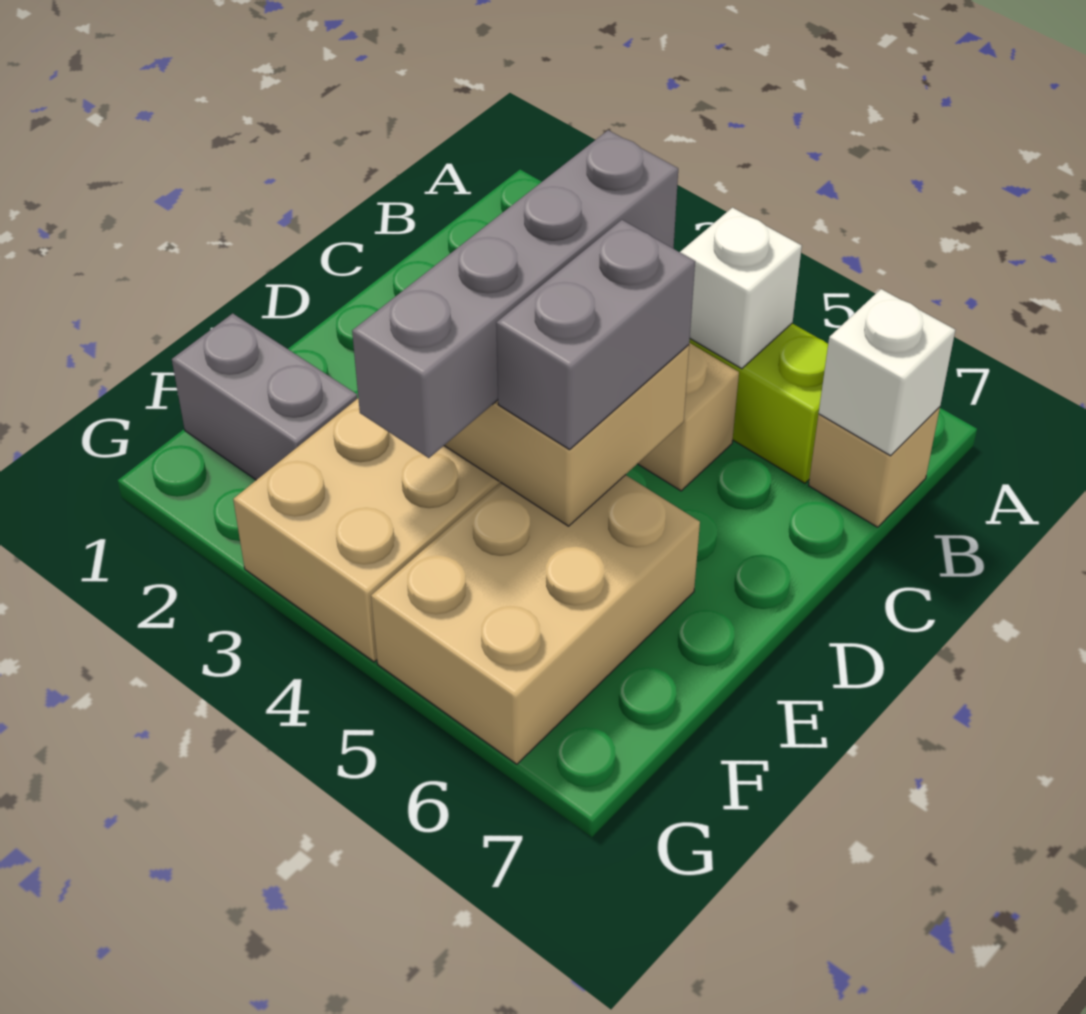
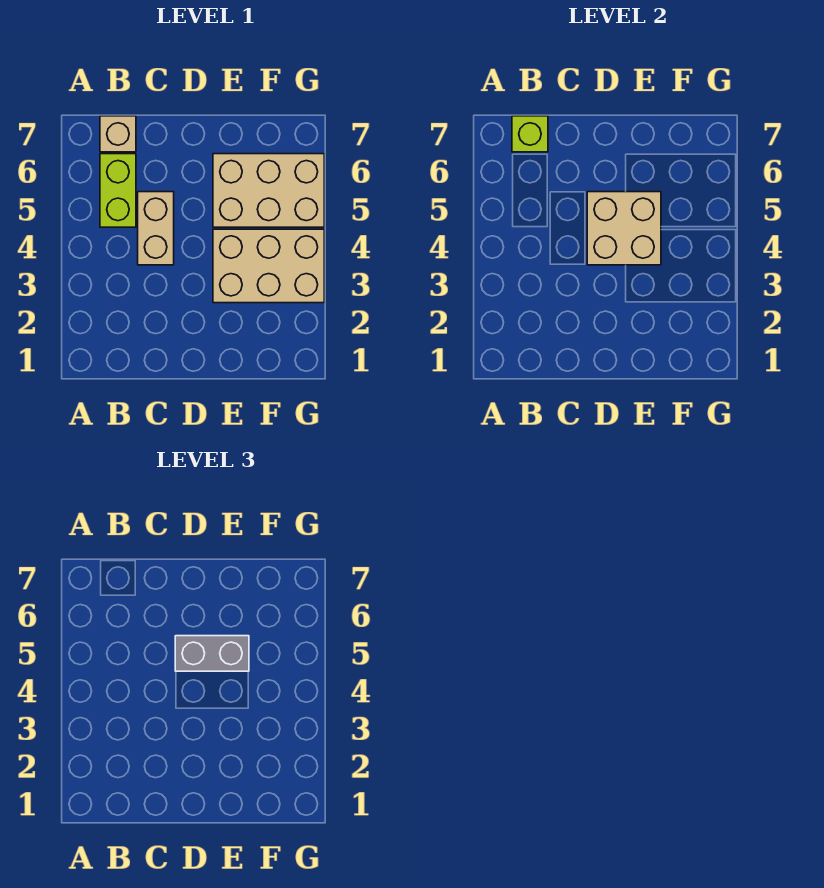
white 1x1 brick [680,208,802,369] -> none
white 1x1 brick [819,289,955,456] -> lime 1x1 brick [512,116,548,152]
grey 1x4 brick [352,130,678,458] -> none
grey 1x2 brick [172,313,358,480] -> none

